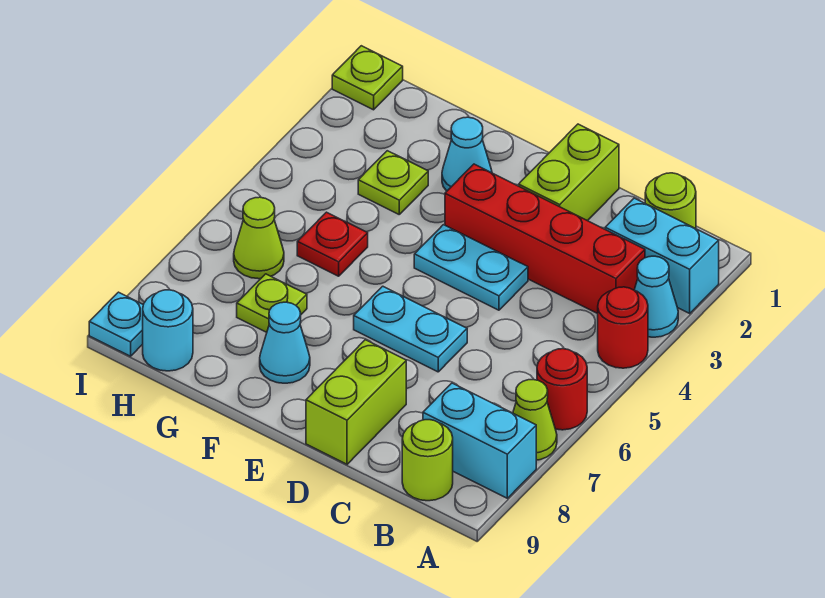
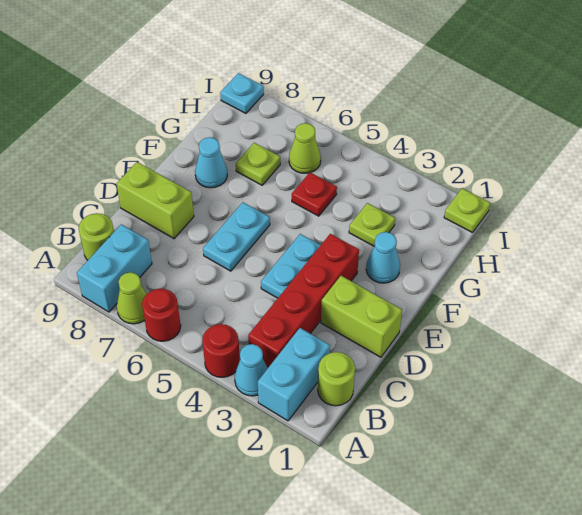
cyan 1x1 round brick [143,290,193,371] -> none

